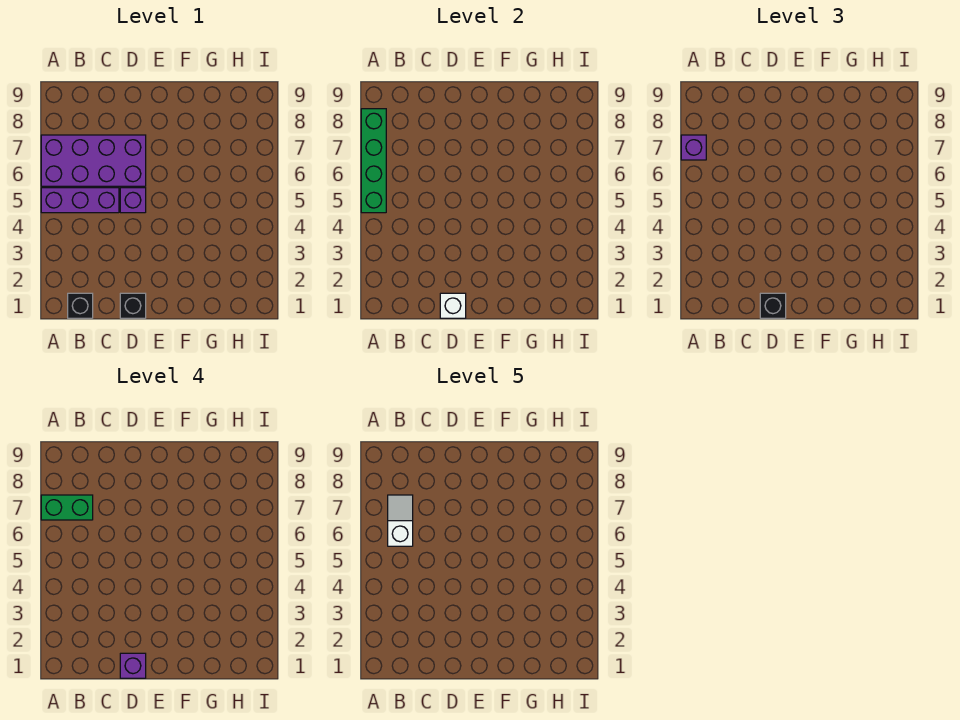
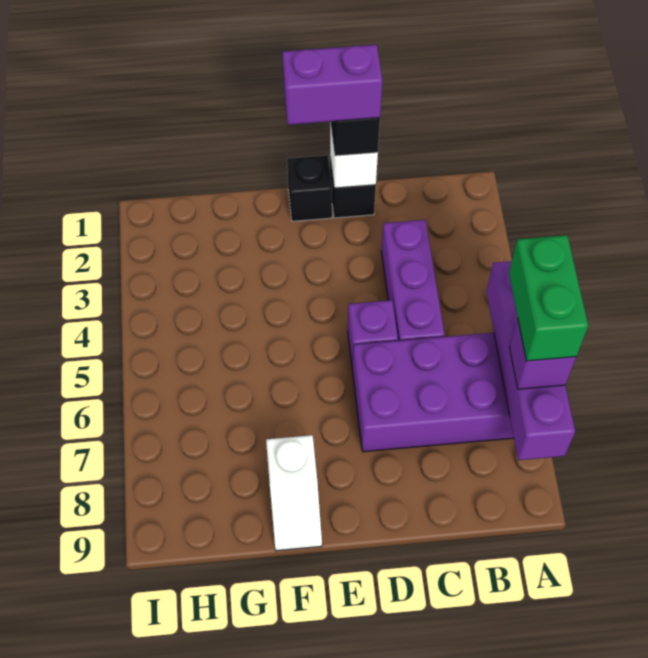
purple 1x3 brick [41,188,119,213] -> purple 1x3 brick turned to [381,220,445,341]
green 1x4 brick [361,109,386,213] -> purple 1x4 brick [487,261,575,460]
green 1x2 brick [41,495,93,520] -> green 1x2 brick turned to [509,235,588,361]
black 1x1 brick [68,293,93,318] -> black 1x1 brick moved to [287,155,332,221]
white 1x2 slope [388,495,413,546] -> white 1x2 slope moved to [266,435,322,551]
purple 1x1 brick [120,653,146,678] -> purple 1x2 brick [282,45,382,125]

